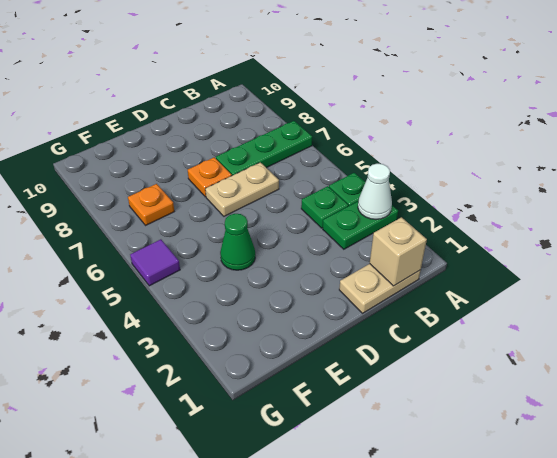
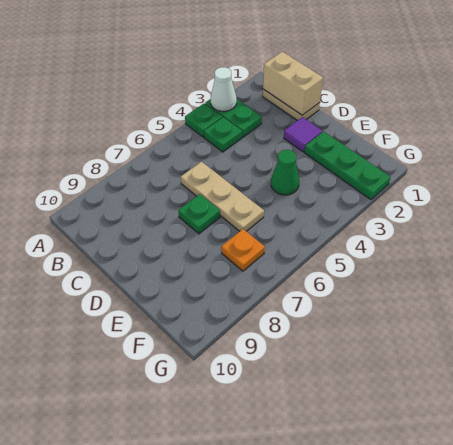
green 1x3 plate [216,121,312,175] -> green 1x3 plate moved to [305,132,391,200]
tan 1x1 brick [370,217,427,286] -> tan 1x2 brick [263,52,323,115]
tan 1x2 plate [205,162,279,216] -> tan 1x3 plate [181,162,264,231]
orange 1x1 plate [188,157,232,197] -> green 1x1 plate [178,194,220,234]
purple 1x1 tile [130,239,180,286] -> purple 1x1 tile moved to [284,117,322,152]

